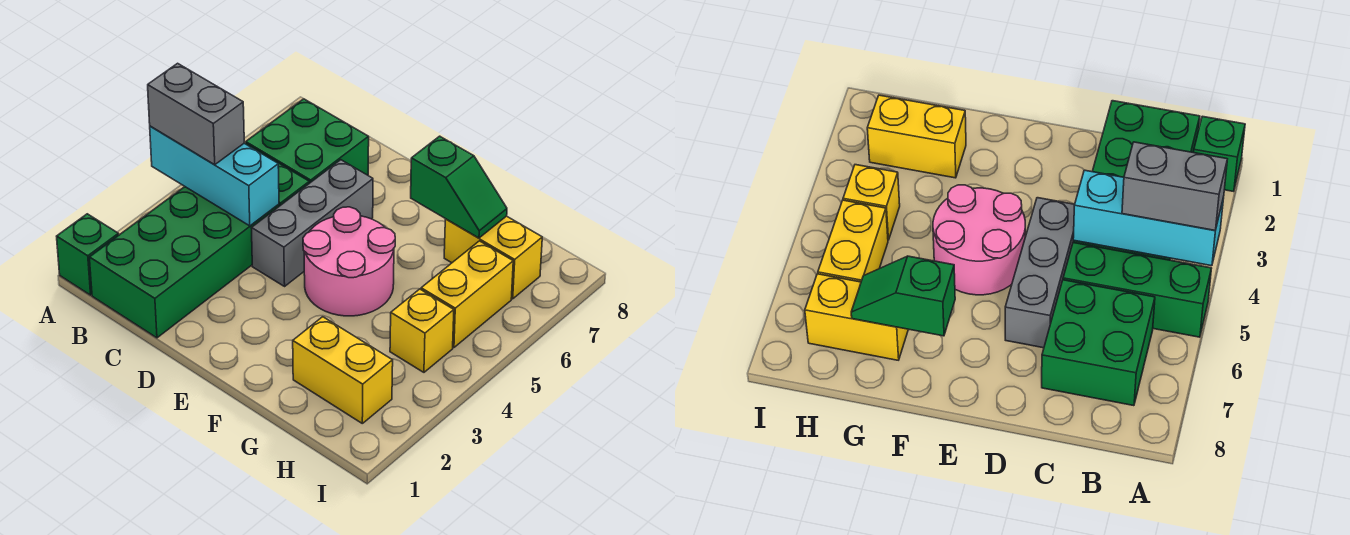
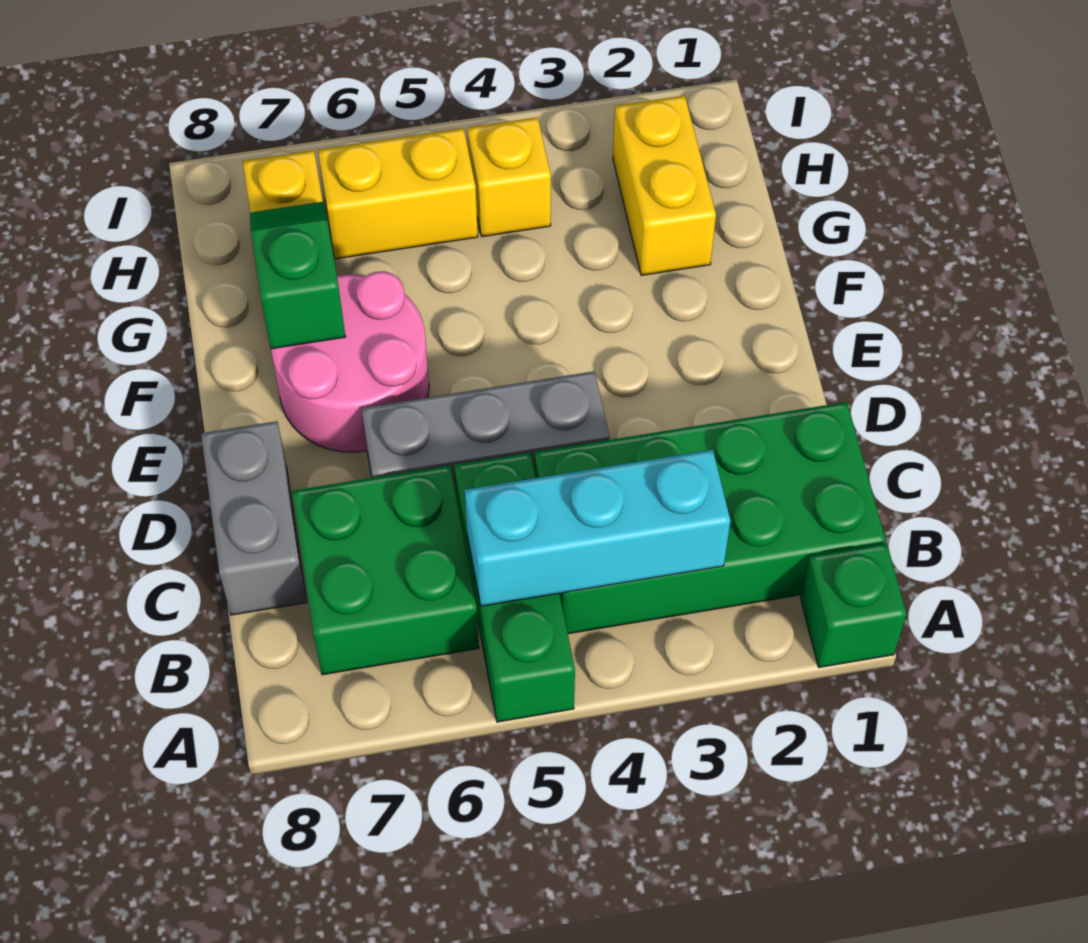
cyan 1x3 brick [150,126,279,226] -> cyan 1x3 brick turned to [465,450,730,606]
grey 1x2 brick [148,63,244,165] -> grey 1x2 brick moved to [201,421,307,615]
pink 2x2 round brick [303,207,395,316] -> pink 2x2 round brick moved to [271,271,429,452]

